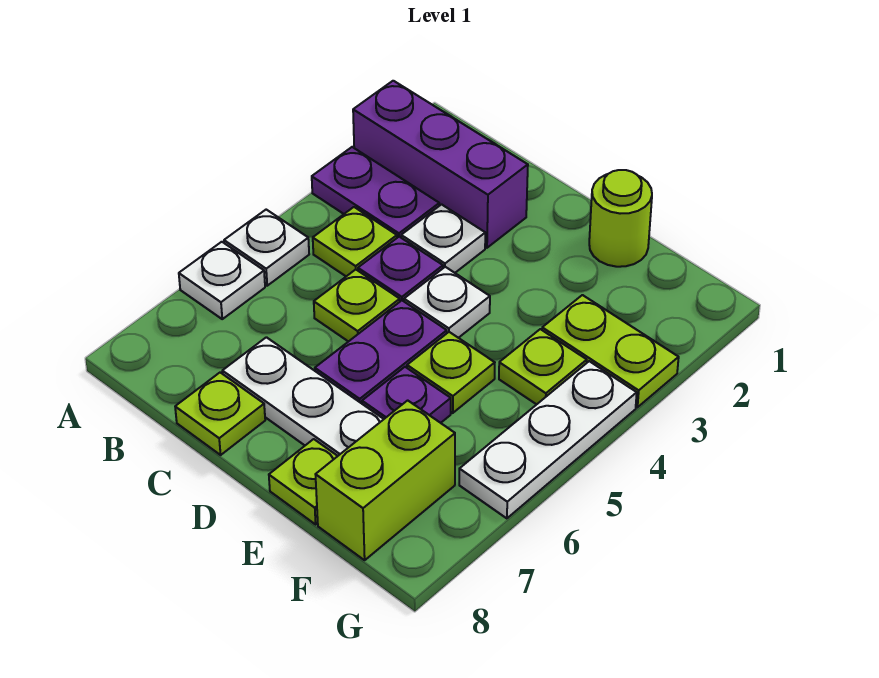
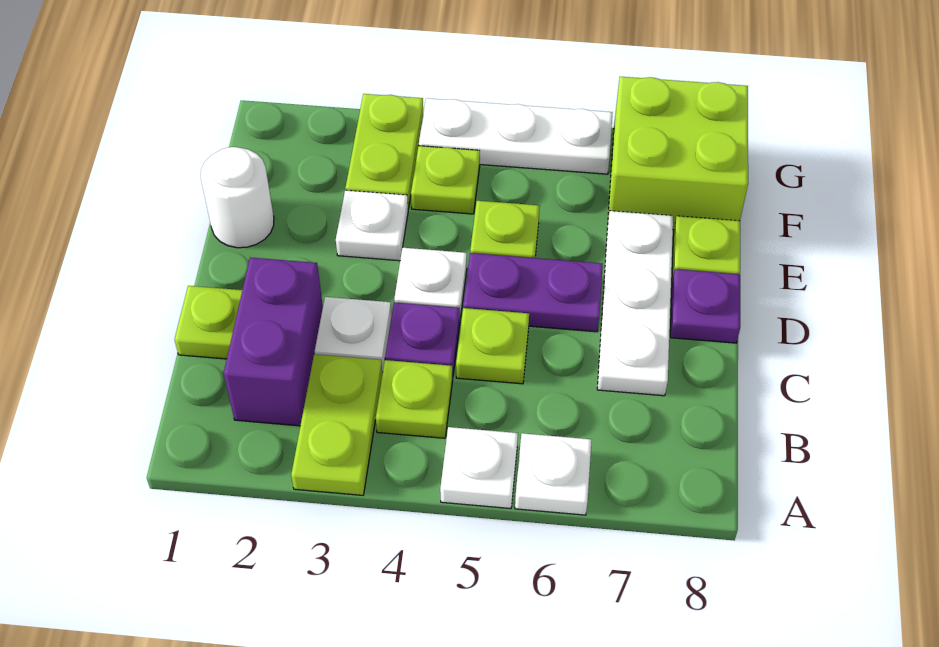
purple 1x3 brick [353,81,528,248] -> purple 1x2 brick [224,258,323,426]
purple 1x2 plate [312,147,439,238] -> lime 1x2 plate [291,354,382,495]
lime 1x1 plate [175,372,265,455] -> lime 1x1 plate moved to [175,286,242,359]
lime 1x1 round brick [589,170,652,267] -> white 1x1 round brick [201,147,274,248]
none -> white 1x1 plate [336,190,408,261]
purple 1x1 plate [362,367,451,423] -> purple 1x1 plate moved to [670,269,740,343]
lime 1x2 brick [315,400,455,560] -> lime 2x2 brick [608,77,748,230]

